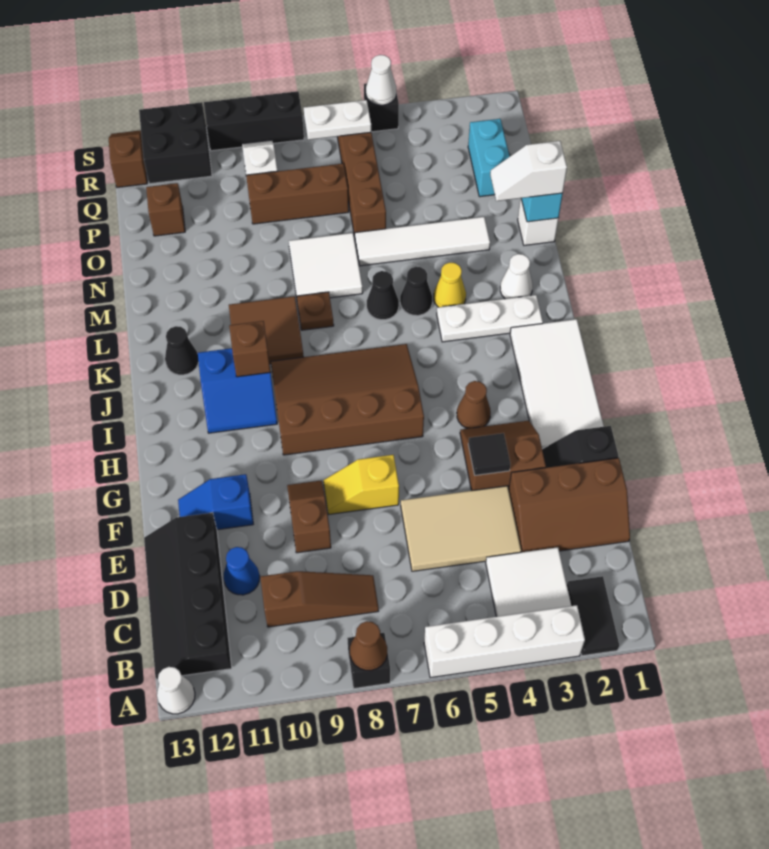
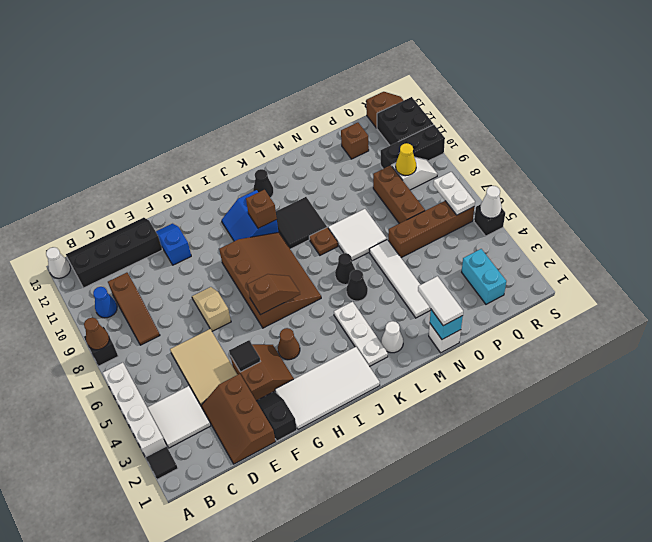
black 1x2 tile [567,576,619,656] -> black 1x1 tile [146,446,178,479]
blue 1x1 cone [224,547,260,595] -> blue 1x1 cone moved to [93,287,117,318]
brown 1x2 slope [287,481,331,553] -> brown 1x2 slope moved to [247,274,300,315]
yellow 1x2 slope [323,455,399,515] -> tan 1x2 slope [192,287,231,331]
brown 2x2 tile [229,296,304,364] -> black 2x2 tile [276,197,327,249]
yellow 1x1 cone [434,263,466,307] -> yellow 1x1 cone moved to [396,143,416,176]
white 1x2 slope [490,141,567,201] -> white 1x2 tile [418,276,463,326]
cyan 1x2 brick [468,119,510,197] -> cyan 1x2 brick turned to [462,249,506,304]
black 1x3 brick [204,91,304,151] -> black 1x3 brick turned to [381,125,445,169]

